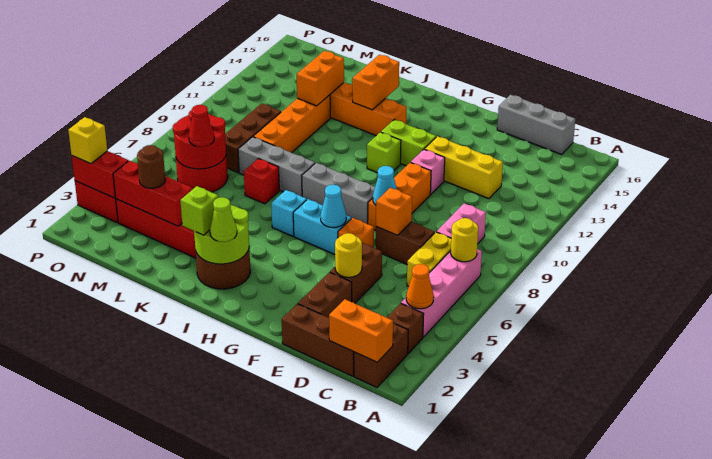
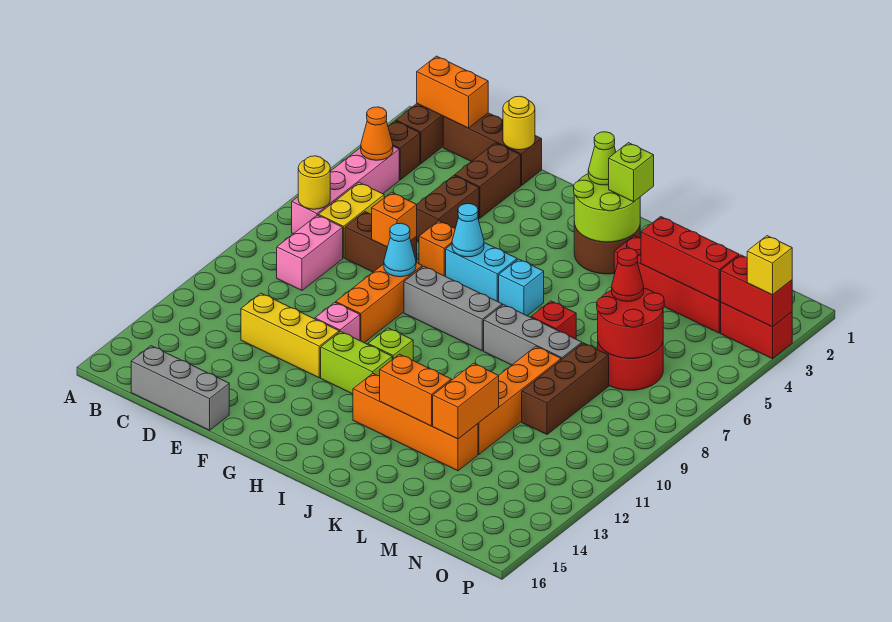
yellow 1x1 round brick [335,233,362,277] -> yellow 1x1 round brick moved to [503,96,535,150]
orange 1x2 brick [352,55,399,110] -> orange 1x2 brick turned to [380,354,451,426]
brown 1x1 round brick [137,145,165,188] -> none

